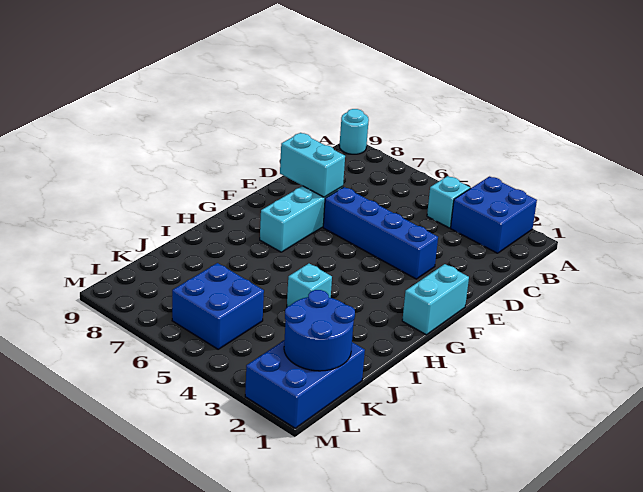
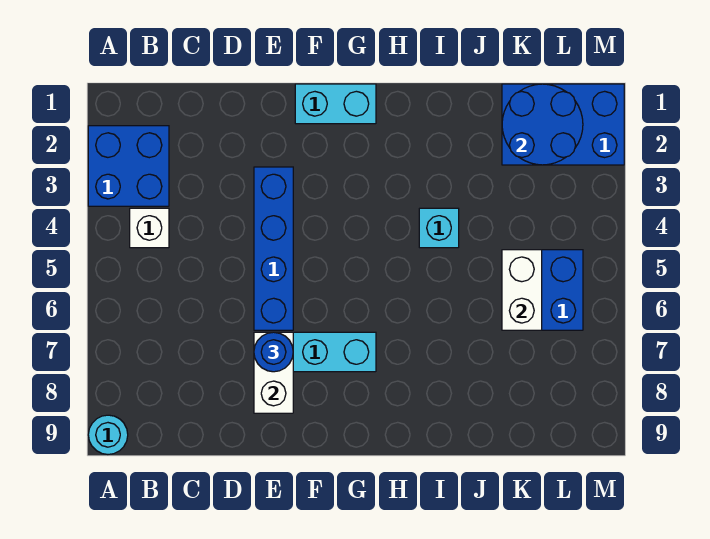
cyan 1x1 brick [427,176,470,228] -> white 1x1 brick [130,208,169,248]
cyan 1x2 brick [280,133,345,197] -> white 1x2 brick [254,332,293,413]
none -> blue 1x1 round brick [254,332,293,372]
none -> white 1x2 brick [502,250,542,330]

